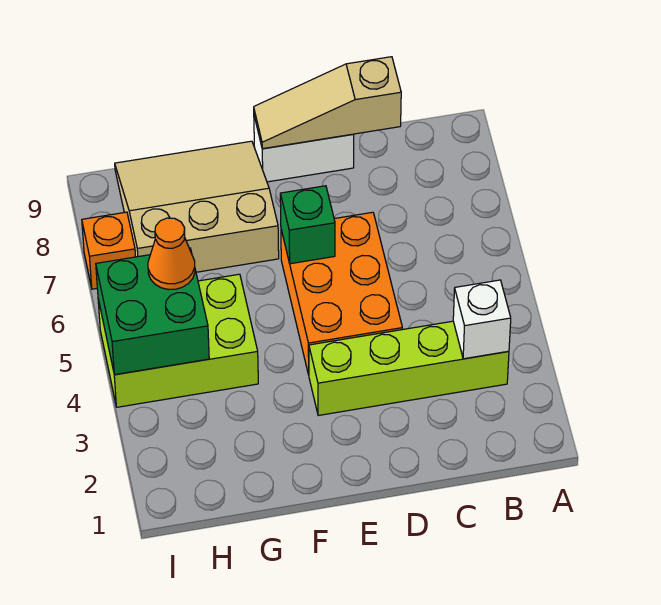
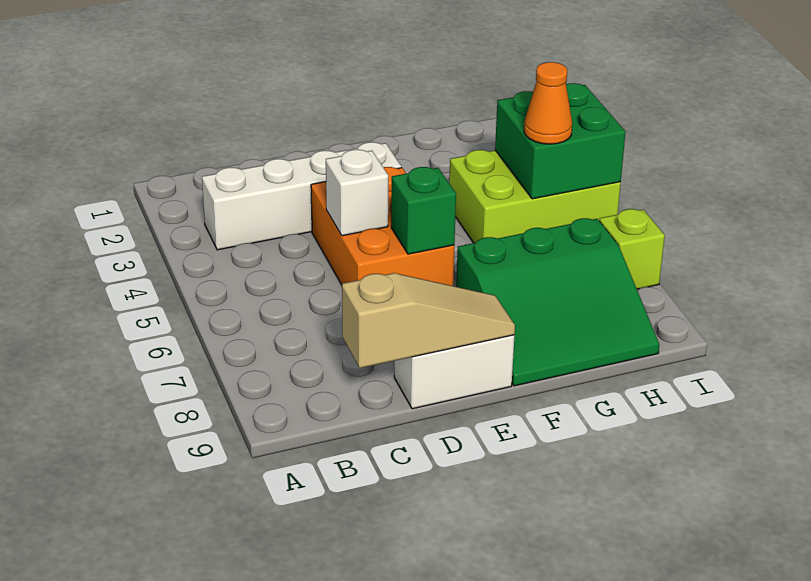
lime 1x4 brick [309,321,509,416] -> white 1x4 brick [202,142,401,250]
white 1x1 brick [453,280,511,359] -> white 1x1 brick moved to [326,150,388,236]
tan 3x3 slope [115,141,279,272] -> green 3x3 slope [456,218,659,386]
orange 1x1 brick [82,212,135,289] -> lime 1x1 brick [599,209,665,289]

